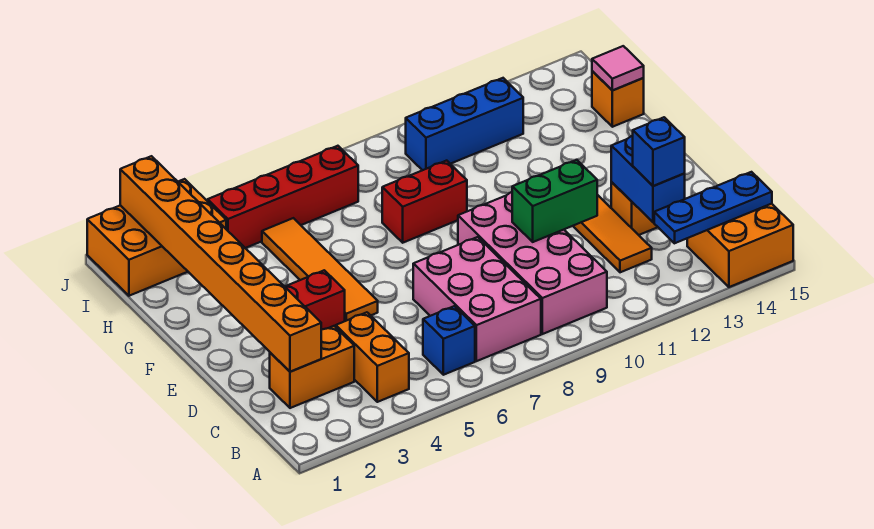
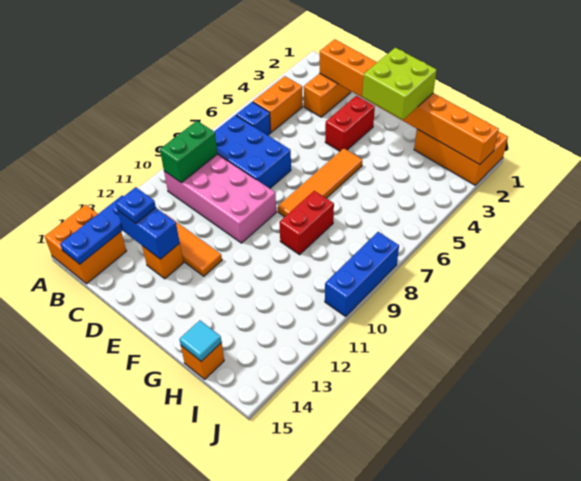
orange 1x2 brick [336,312,409,402] -> orange 1x2 brick turned to [253,76,302,132]
pink 2x3 brick [413,237,541,361] -> blue 2x3 brick [214,115,291,188]
blue 1x1 brick [633,117,685,186] -> blue 1x1 plate [116,187,156,223]
green 1x2 brick [512,160,597,242] -> green 1x2 brick moved to [160,121,217,183]
orange 1x4 tile [262,218,378,321] -> orange 1x4 tile turned to [278,148,362,217]
none -> lime 2x2 brick [362,48,437,120]
pink 1x1 tile [592,46,644,90] -> cyan 1x1 tile [179,320,221,361]
orange 2x3 brick [87,179,226,296] -> orange 2x3 brick turned to [414,129,508,185]
red 1x4 brick [208,146,358,248] -> none
blue 1x3 brick [405,78,523,170] -> blue 1x3 brick moved to [325,232,399,316]

